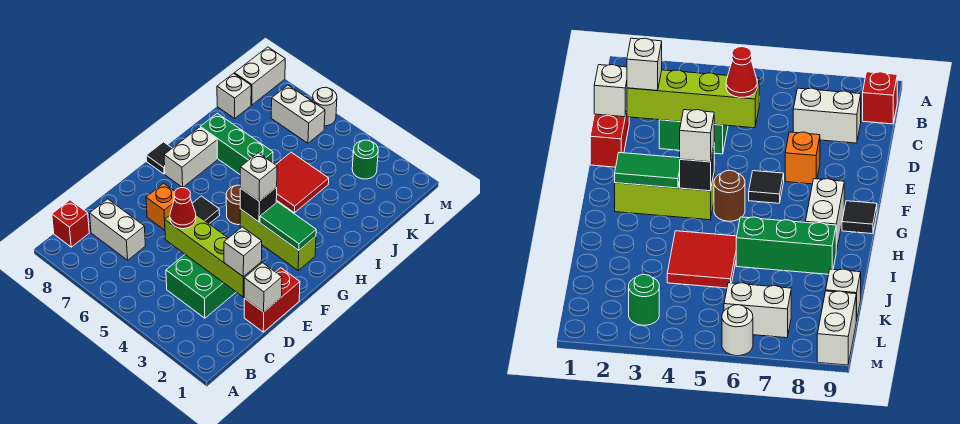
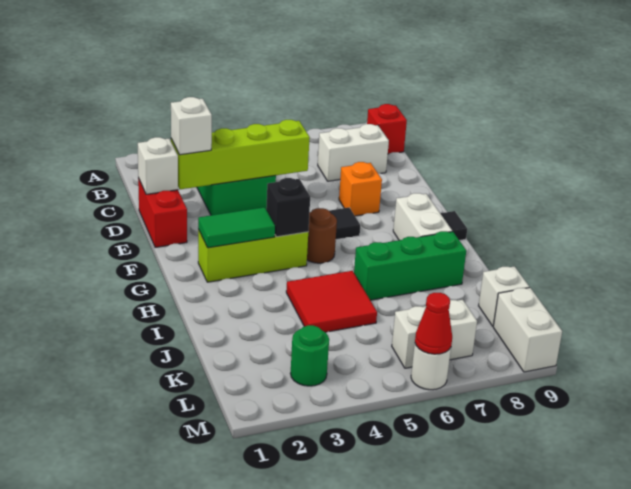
red 1x1 cone [170,188,196,229] -> red 1x1 cone moved to [415,293,452,354]
white 1x1 brick [240,153,277,201] -> none

